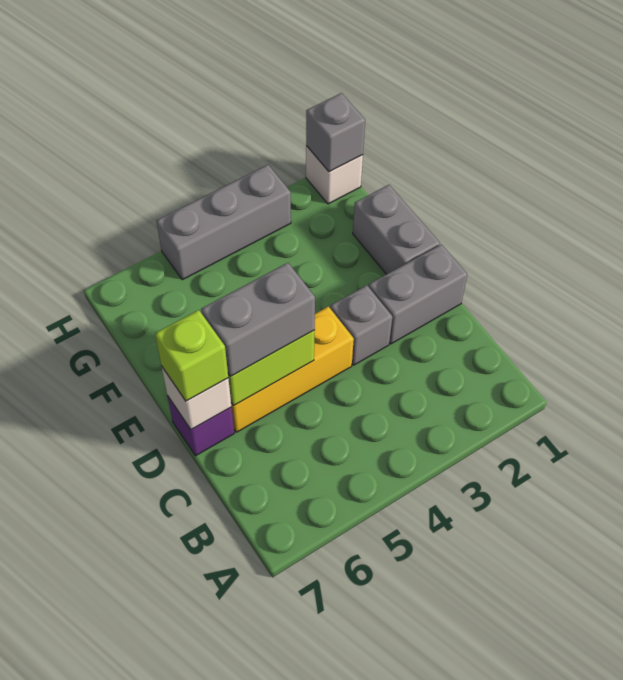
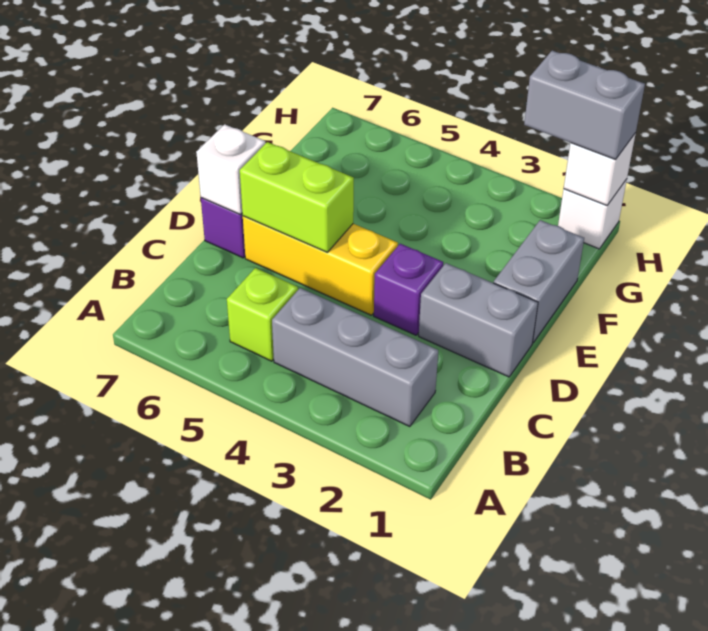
grey 1x1 brick [330,285,392,365] -> purple 1x1 brick [374,244,443,335]
grey 1x2 brick [201,263,315,376] -> grey 1x2 brick moved to [524,51,645,160]
lime 1x1 brick [155,310,228,401] -> lime 1x1 brick moved to [227,268,298,361]
grey 1x1 brick [306,93,365,172] -> white 1x1 brick [564,133,636,205]
grey 1x3 brick [156,165,291,280] -> grey 1x3 brick moved to [272,288,438,427]

